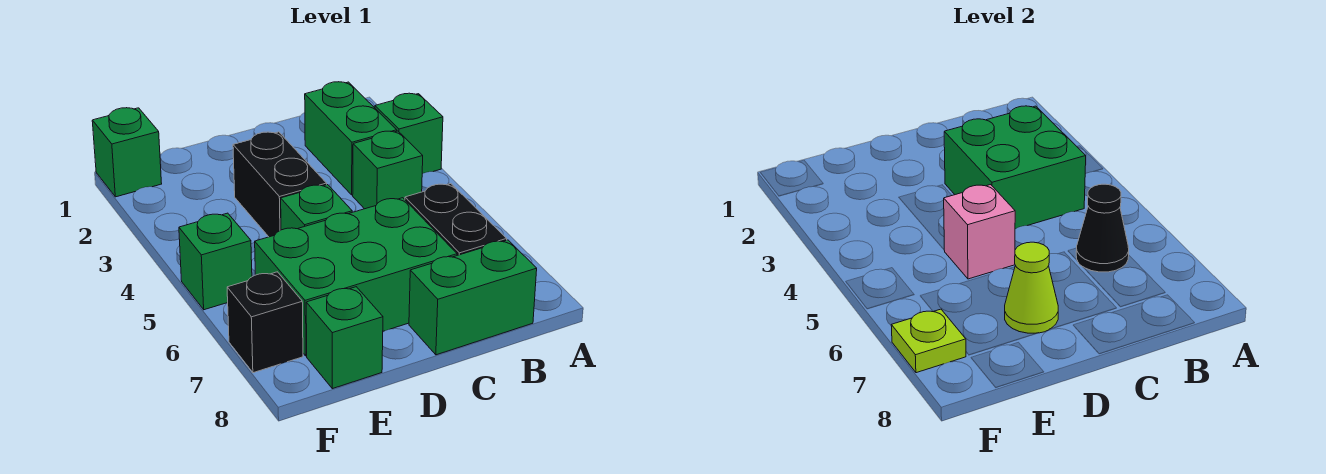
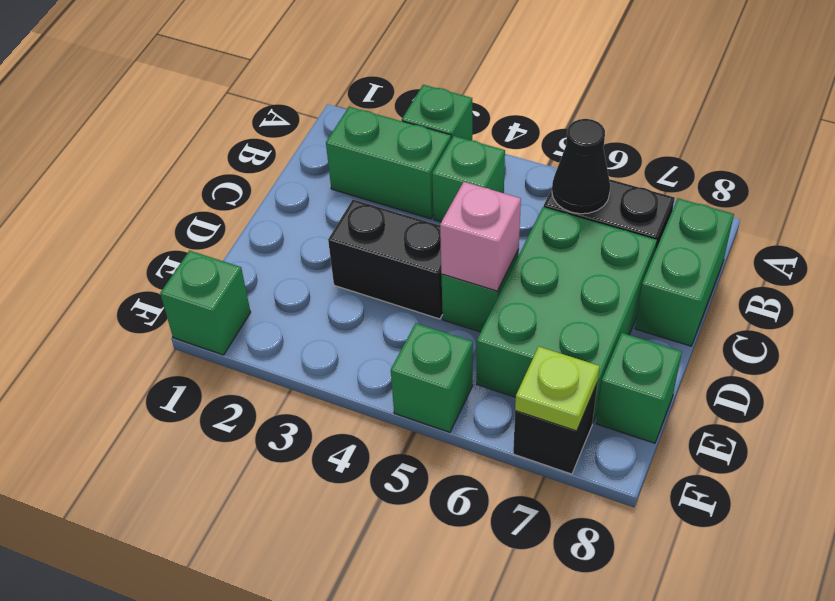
green 2x2 brick [944,106,1086,229] -> none
lime 1x1 cone [1005,242,1058,333] -> none

